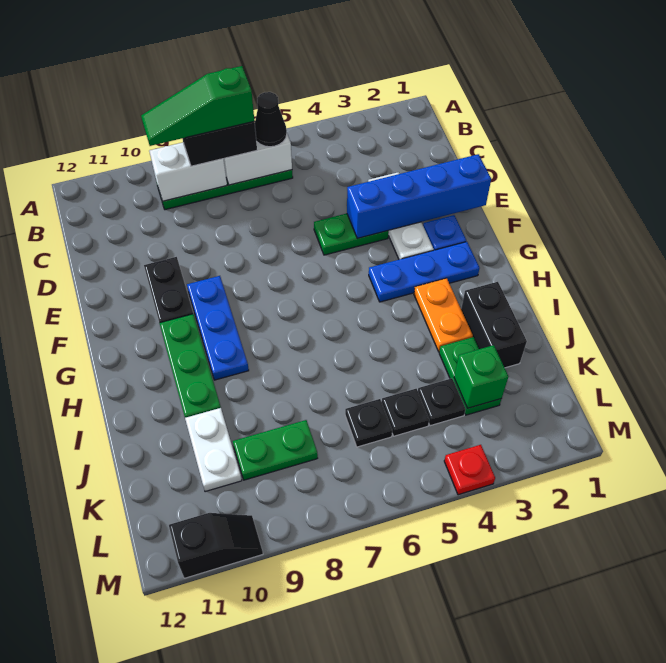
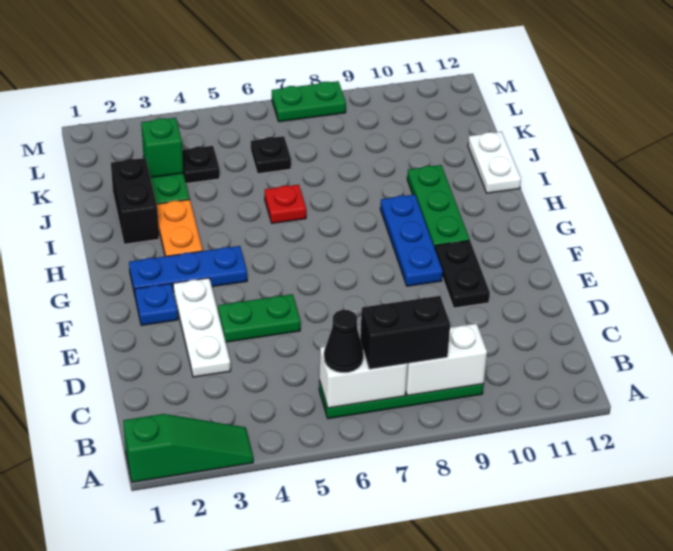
green 1x3 slope [141,66,254,146] -> green 1x3 slope moved to [123,414,253,482]
blue 1x4 brick [347,154,491,238] -> none
white 1x2 plate [185,408,242,492] -> white 1x2 plate moved to [468,132,521,193]
black 1x1 plate [382,389,429,436] -> none
green 1x2 plate [233,420,318,480] -> green 1x2 plate moved to [272,81,346,122]
red 1x1 plate [444,445,495,495] -> red 1x1 plate moved to [265,185,306,223]
black 1x2 slope [169,513,263,578] -> none

